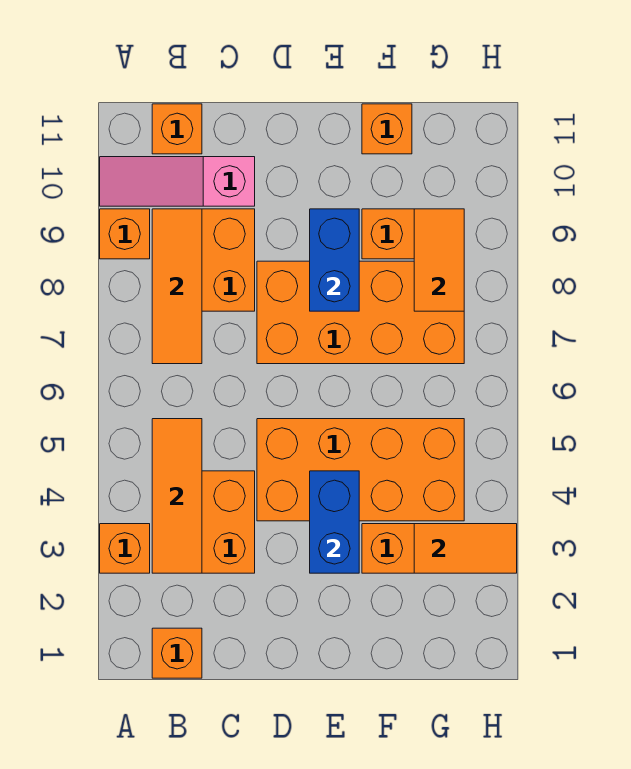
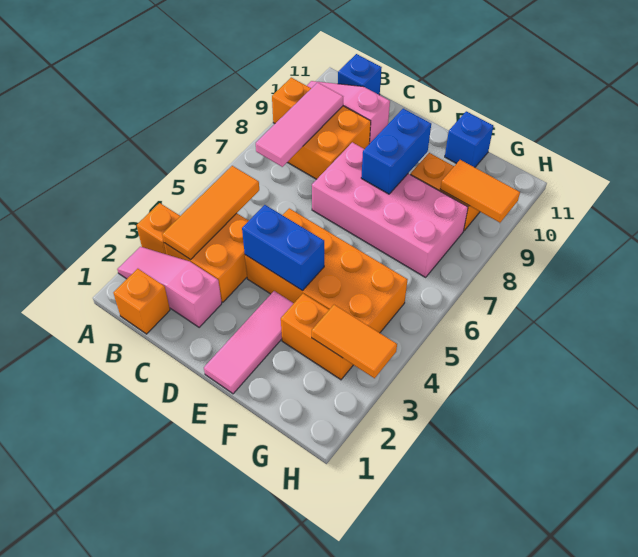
none -> pink 1x3 slope [117,247,222,327]
orange 1x3 tile [152,209,202,364] -> pink 1x3 tile [256,82,343,167]
orange 1x1 brick [152,104,202,154] -> blue 1x1 brick [338,54,382,95]
orange 2x4 brick [257,261,464,364] -> pink 2x4 brick [312,142,468,277]
none -> pink 1x3 tile [204,291,294,394]
blue 1x2 brick [310,471,359,573] -> blue 1x2 brick turned to [242,205,324,291]
orange 1x1 brick [362,104,412,154] -> blue 1x1 brick [445,111,494,167]
orange 1x2 tile [414,209,464,311] -> orange 1x2 tile turned to [440,160,520,223]

